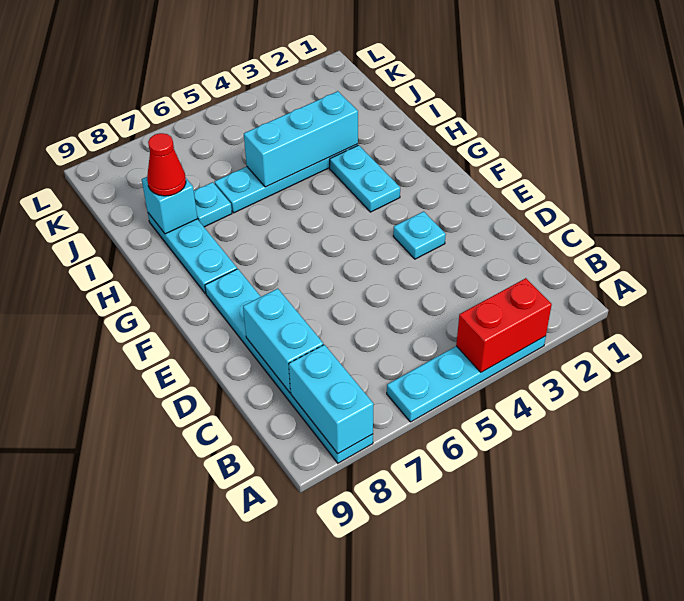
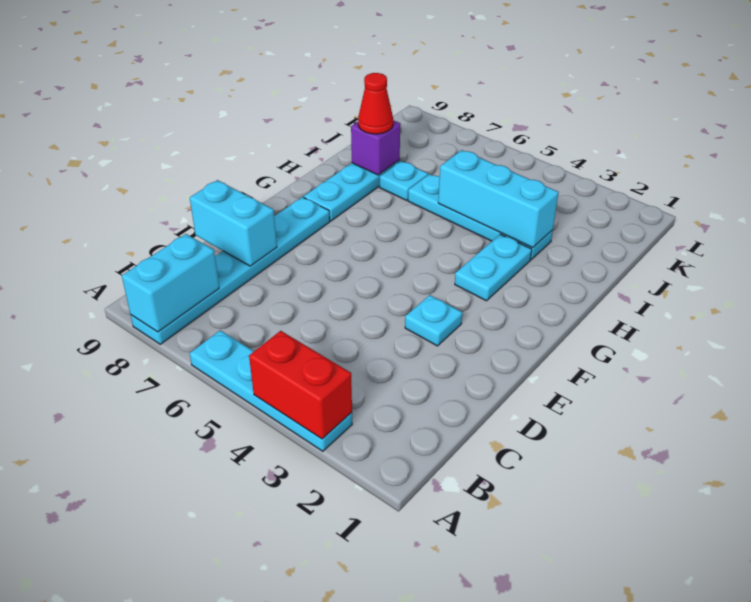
cyan 1x2 brick [243,289,323,393] -> cyan 1x2 brick turned to [190,180,277,266]
cyan 1x1 brick [142,177,197,234] -> purple 1x1 brick [351,121,400,175]

